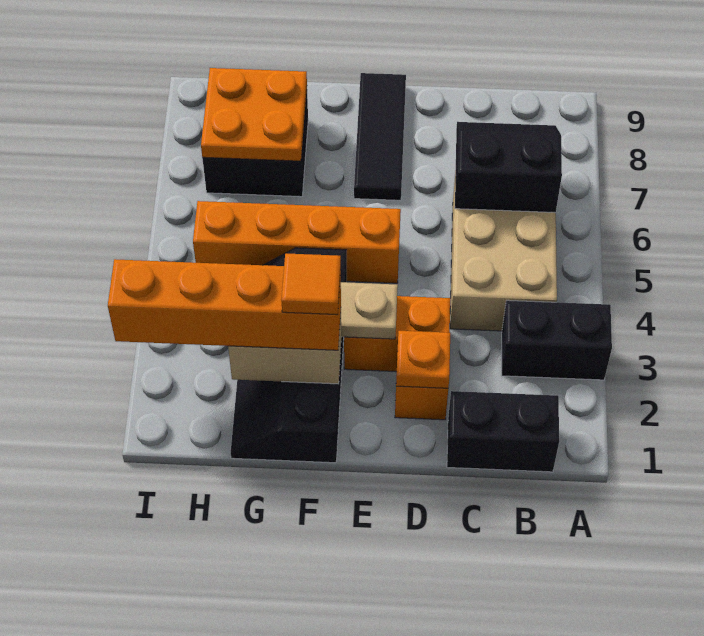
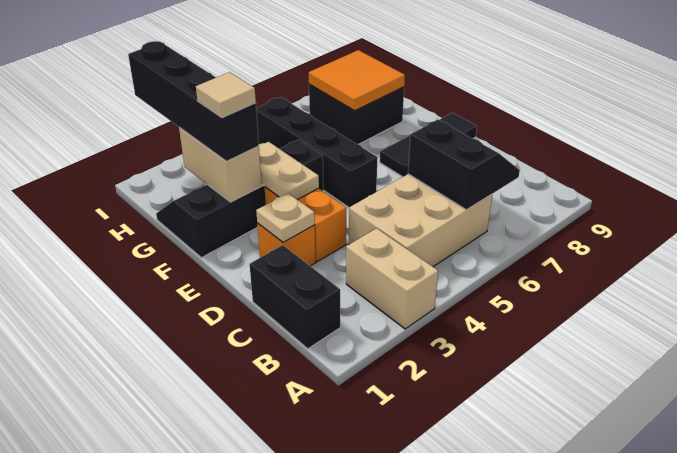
black 1x2 brick [502,300,612,380] -> tan 1x2 brick [346,228,438,329]
orange 1x1 plate [396,331,450,388] -> tan 1x1 plate [256,193,315,242]
orange 1x4 brick [193,201,401,283] -> black 1x4 brick [256,97,378,207]
orange 1x4 brick [108,259,341,350] -> black 1x4 brick [128,41,259,162]
orange 1x1 tile [281,253,341,315] -> tan 1x1 tile [196,72,256,118]
orange 2x2 plate [201,68,307,161] -> orange 2x2 tile [309,50,405,111]

